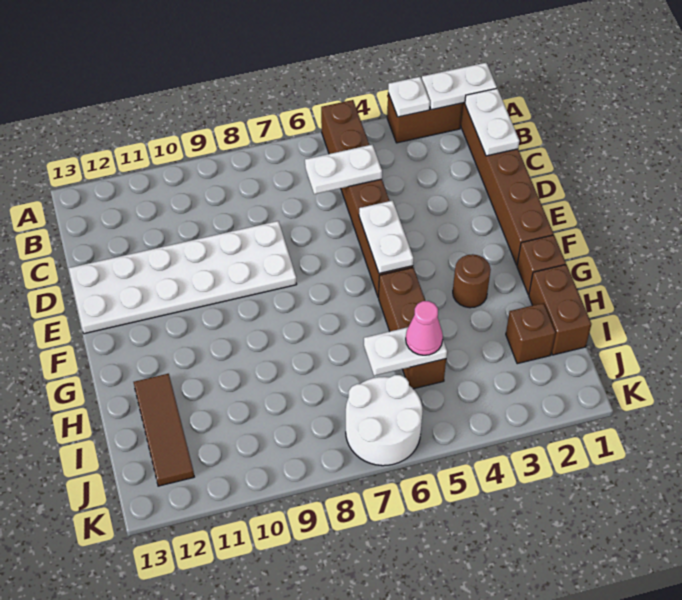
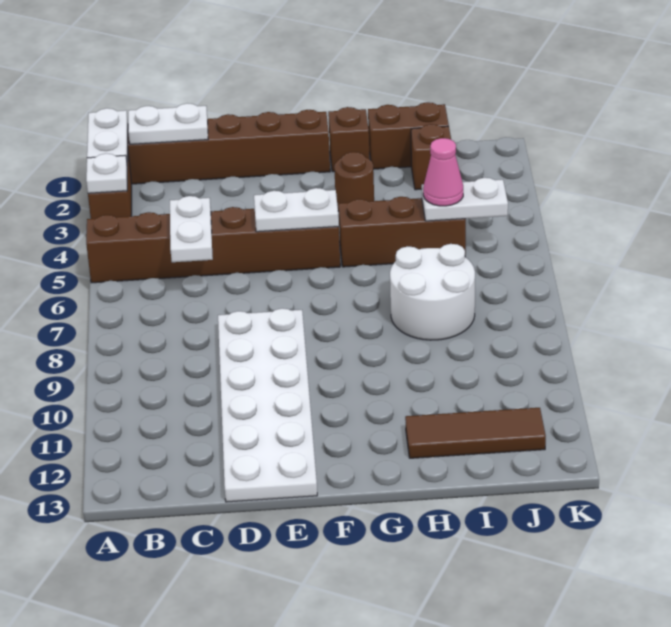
white 1x2 plate [364,327,447,376] -> white 1x2 plate turned to [422,178,508,221]
white 2x2 round brick [346,375,423,466] -> white 2x2 round brick moved to [390,244,475,340]

